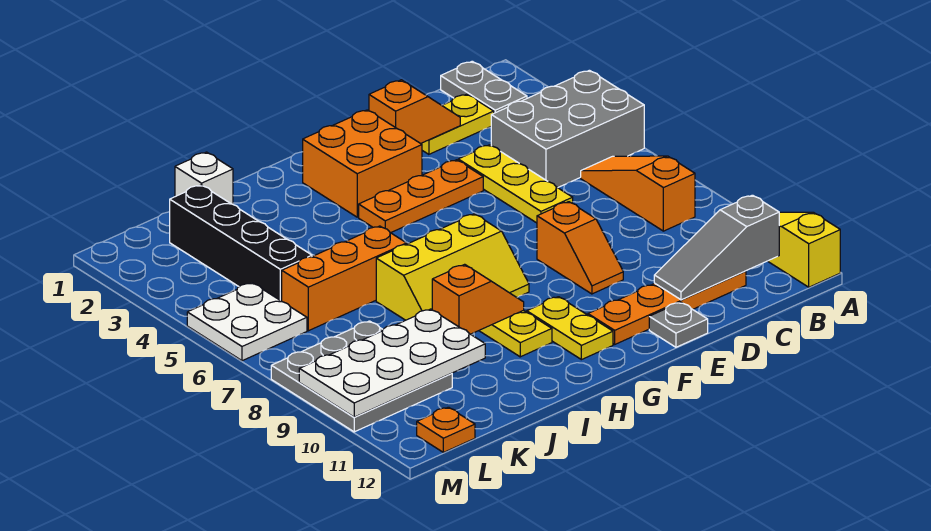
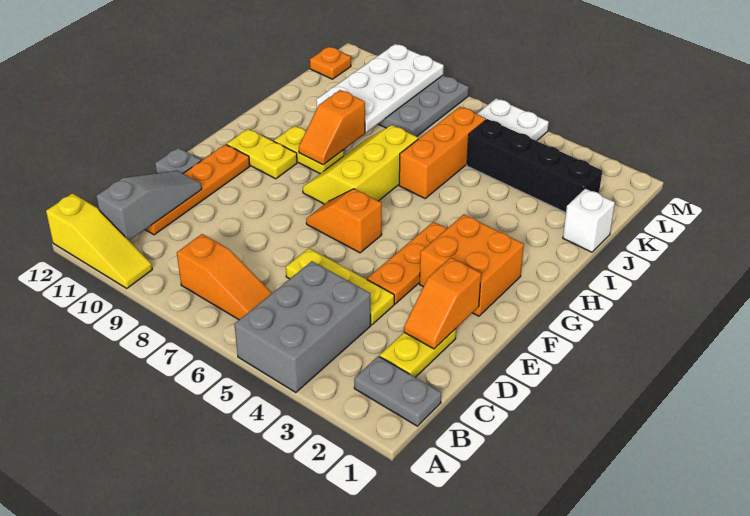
orange 1x2 slope [537,202,623,294] -> orange 1x2 slope moved to [306,189,382,253]

